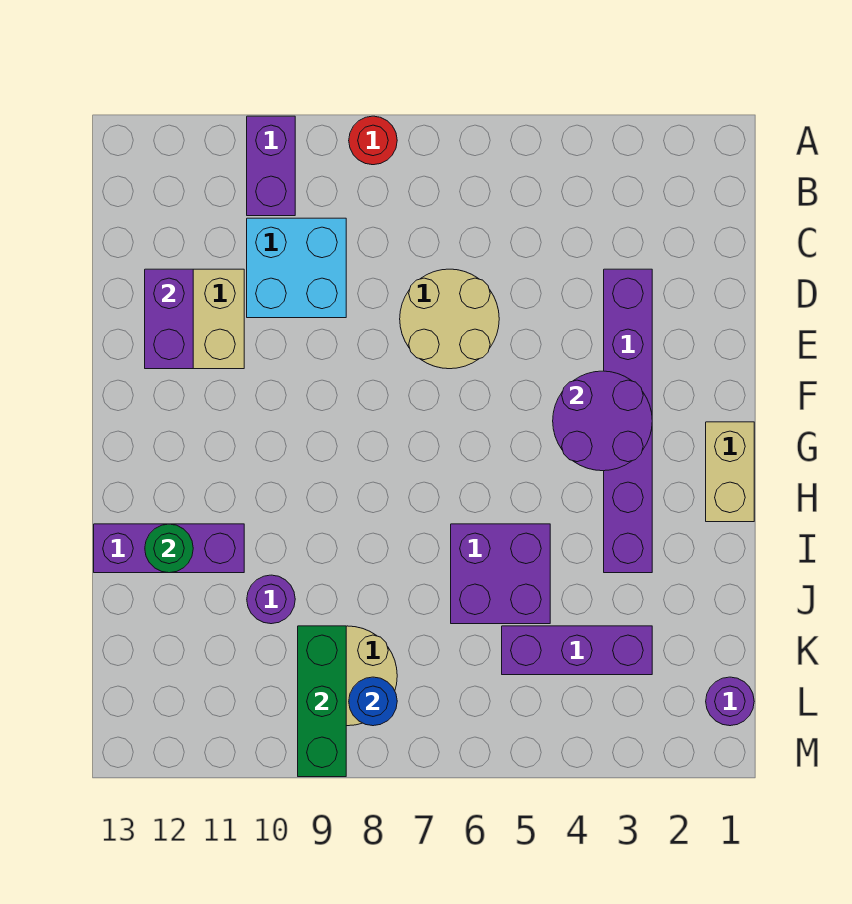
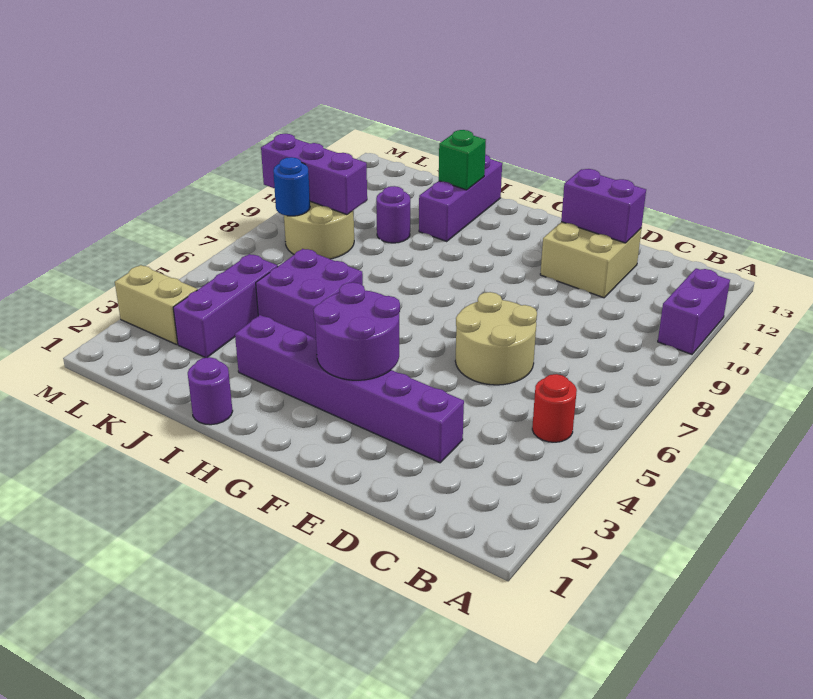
red 1x1 round brick [349,116,397,165] -> red 1x1 round brick moved to [532,374,577,442]
purple 1x2 brick [247,116,295,216] -> purple 1x2 brick turned to [658,268,730,354]
cyan 2x2 brick [247,218,346,318] -> none
tan 1x2 brick [706,422,754,522] -> tan 1x2 brick moved to [115,265,197,345]
green 1x1 round brick [145,524,193,573] -> green 1x1 brick [439,130,486,190]
green 1x3 brick [298,626,346,777] -> purple 1x3 brick [261,134,367,215]
purple 1x1 round brick [706,677,754,726] -> purple 1x1 round brick moved to [188,357,233,425]

